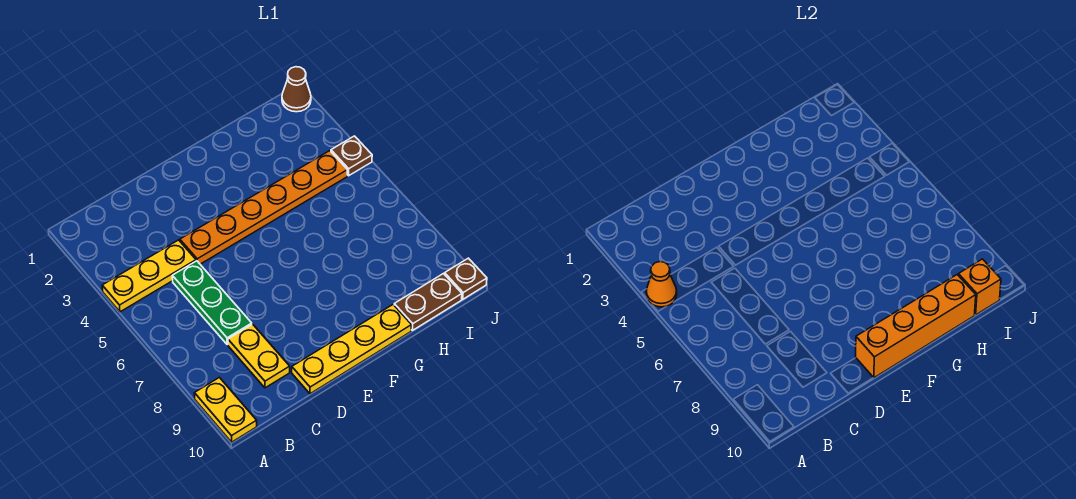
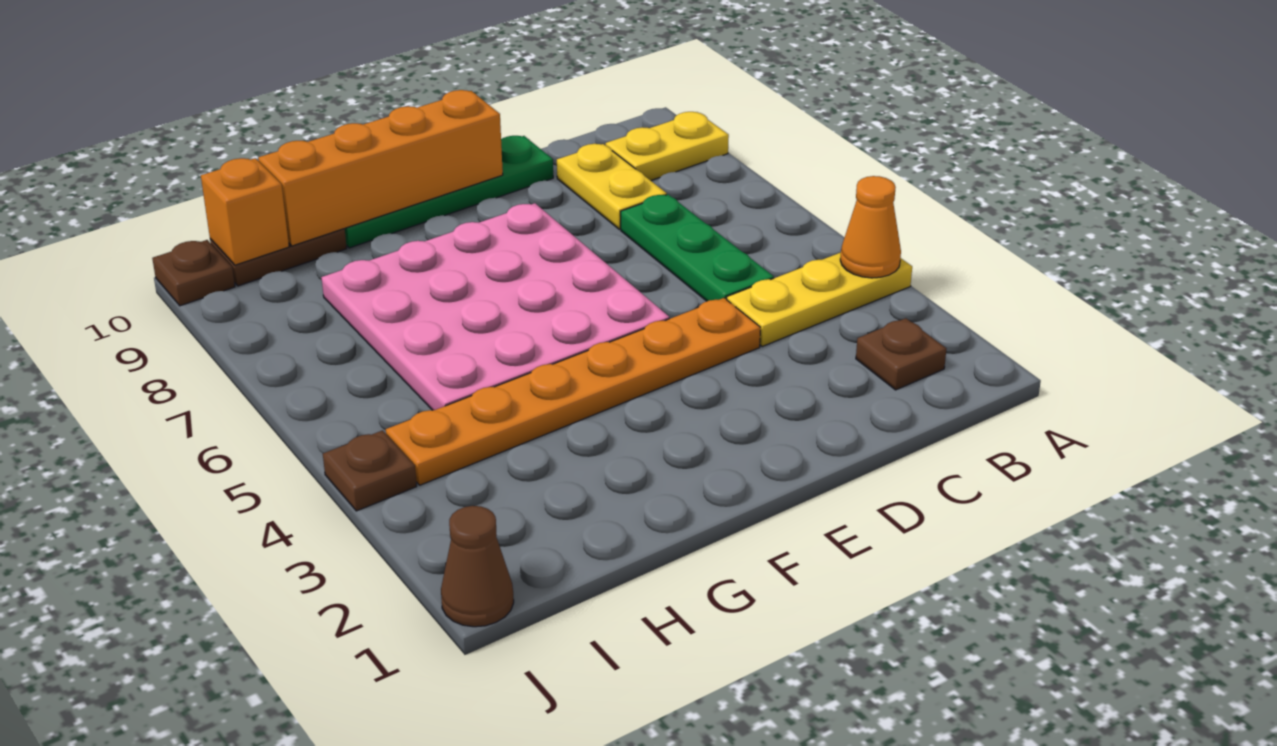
yellow 1x2 plate [194,377,257,442] -> yellow 1x2 plate turned to [605,112,729,180]
none -> brown 1x1 plate [856,318,946,390]
yellow 1x4 plate [292,305,412,394] -> green 1x4 plate [344,136,553,248]
none -> pink 4x4 plate [321,203,669,410]

